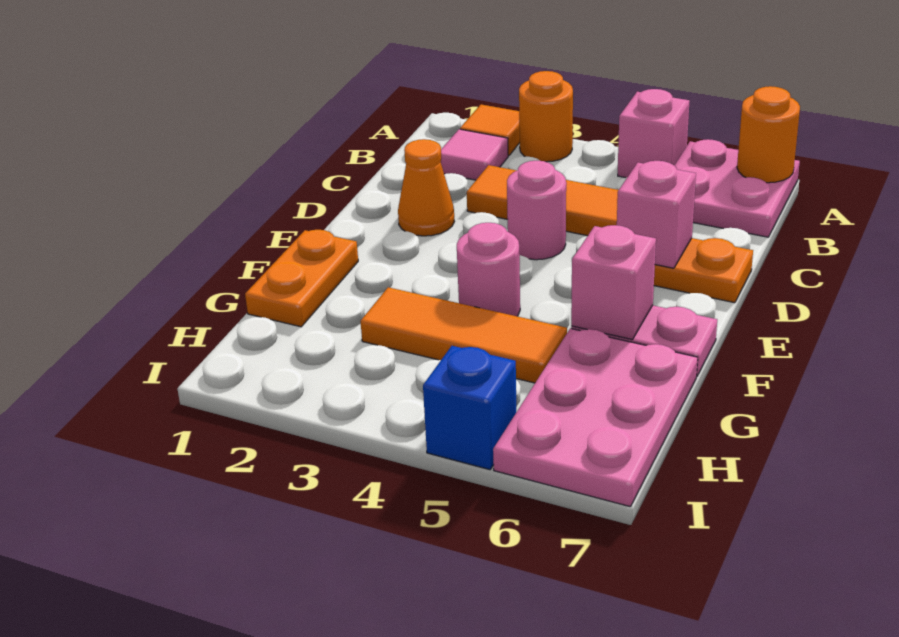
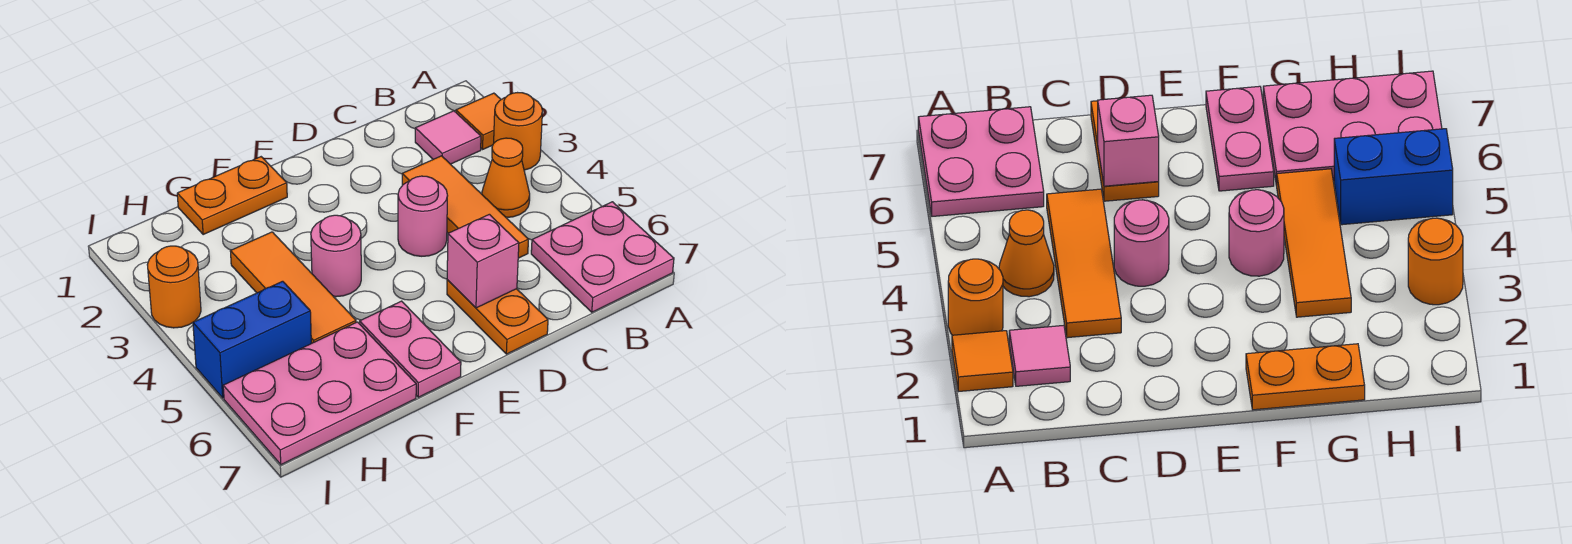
pink 1x1 brick [618,89,690,178] -> none
orange 1x1 round brick [737,86,800,183] -> orange 1x1 round brick moved to [147,246,201,328]
orange 1x1 cone [398,139,454,236] -> orange 1x1 cone moved to [482,138,530,217]
pink 1x1 brick [571,225,656,340] -> none
blue 1x1 brick [423,346,516,470] -> blue 1x2 brick [193,281,311,398]

